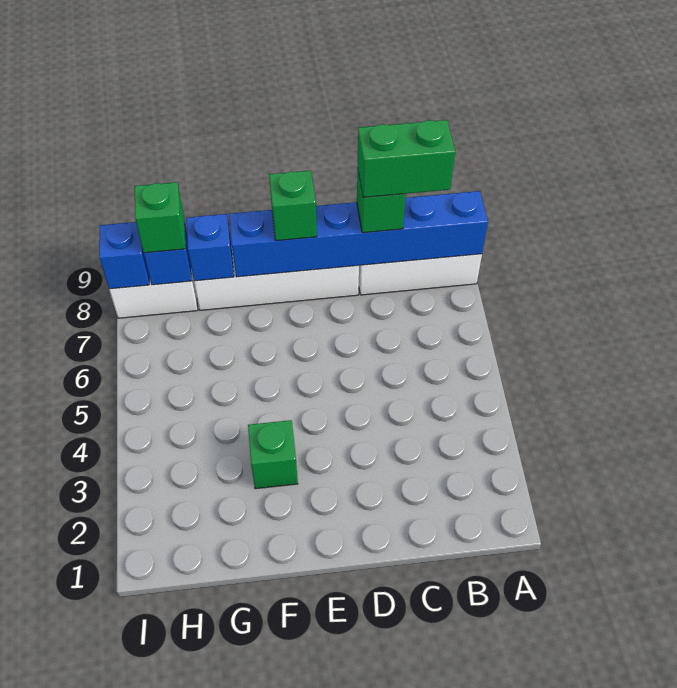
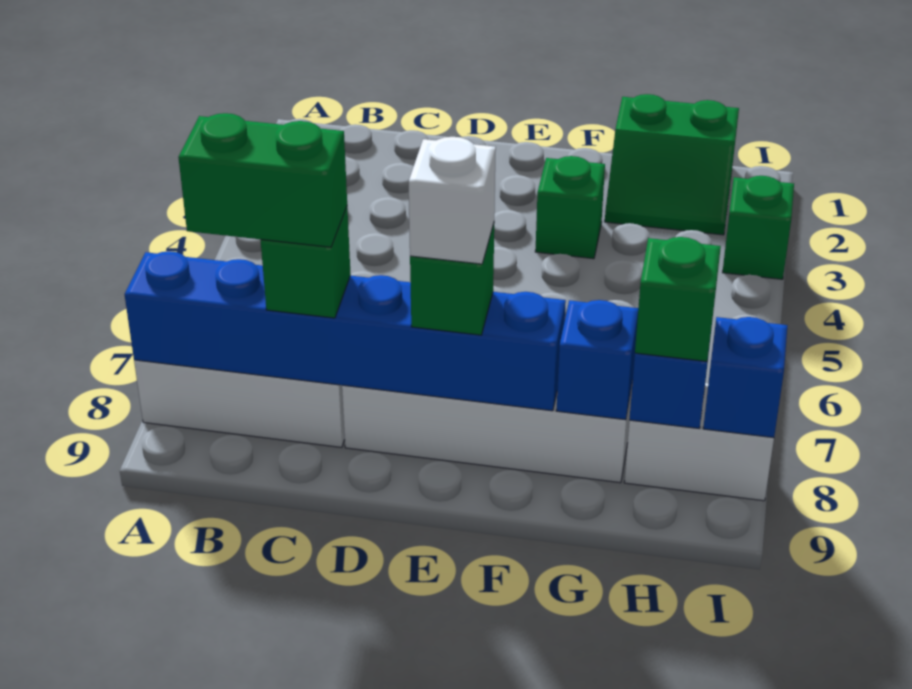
none -> white 1x1 brick [409,137,496,264]
none -> green 2x2 slope [605,94,739,235]
none -> green 1x1 brick [723,176,794,279]

